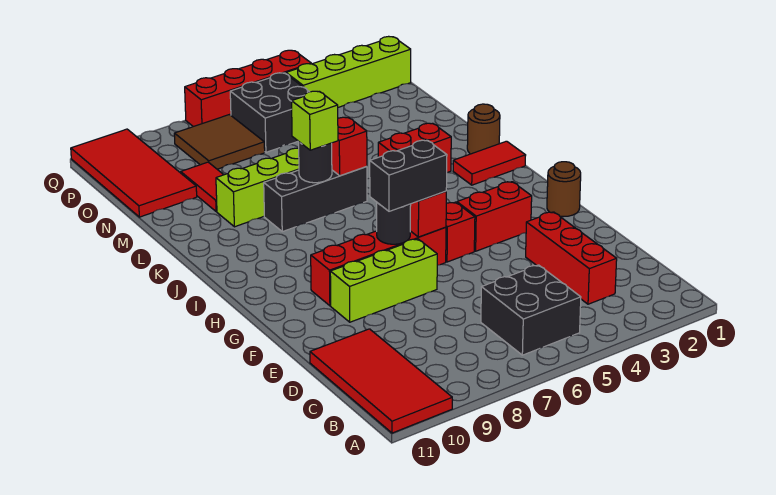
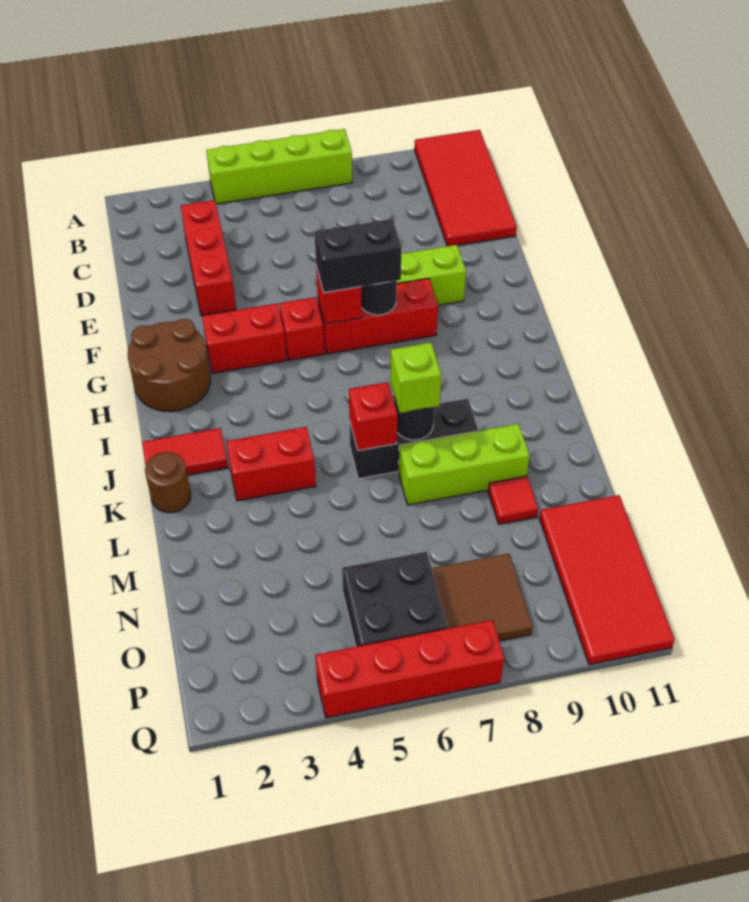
black 2x2 brick [481,265,581,355] -> none
brown 1x1 round brick [547,162,581,217] -> brown 2x2 round brick [128,319,211,412]
red 1x4 brick [311,227,446,306] -> red 1x3 brick [318,279,438,354]
red 1x2 tile [181,162,224,212] -> red 1x1 tile [488,476,538,524]
lime 1x4 brick [286,36,411,107] -> lime 1x4 brick moved to [206,129,352,204]

